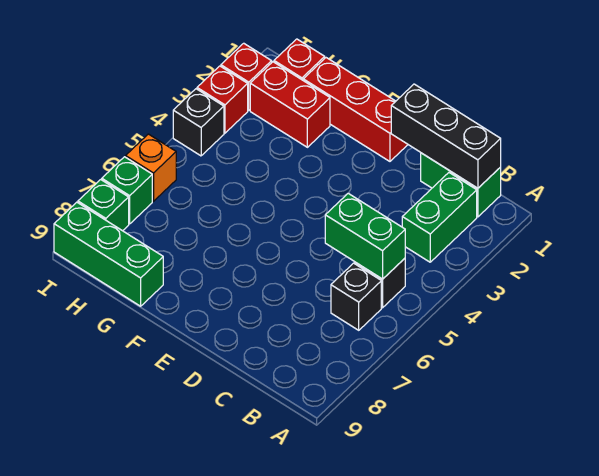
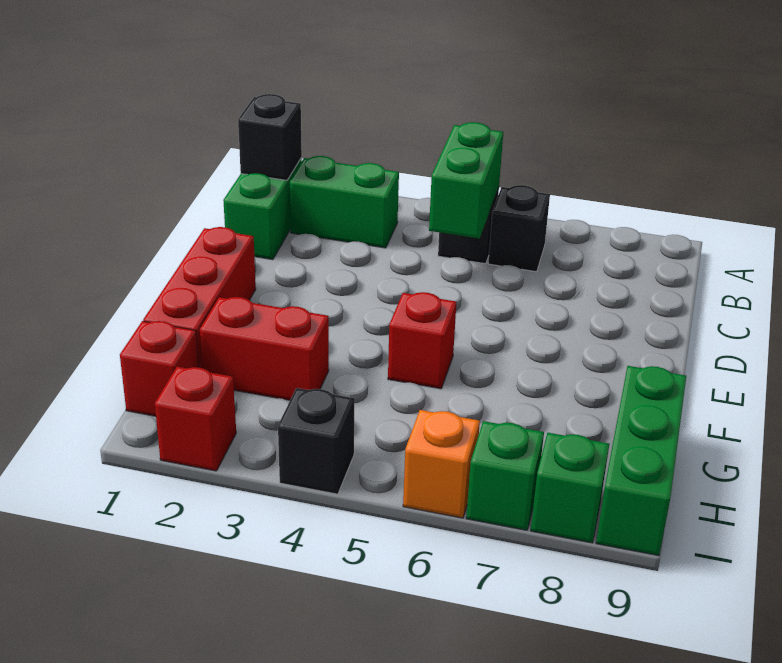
black 1x3 brick [391,84,501,188] -> black 1x1 brick [238,94,302,180]
red 1x2 brick [250,62,330,147] -> red 1x2 brick turned to [200,297,329,400]
red 1x1 brick [197,66,248,133] -> red 1x1 brick moved to [388,292,456,389]

